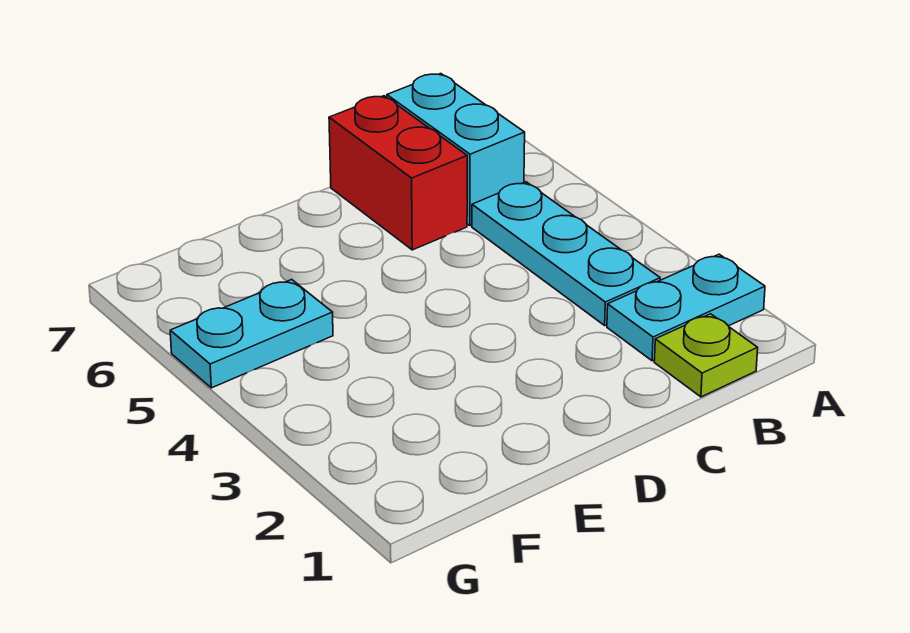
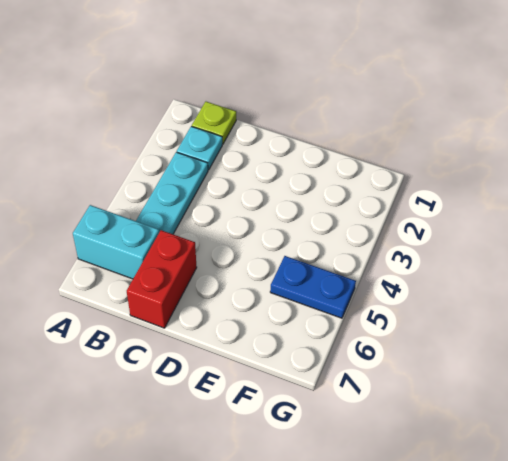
cyan 1x2 plate [607,254,765,361] -> cyan 1x1 plate [177,126,222,170]
cyan 1x2 brick [387,74,525,226] -> cyan 1x2 brick turned to [73,205,159,279]
cyan 1x2 plate [170,280,333,388] -> blue 1x2 plate [270,256,356,318]

